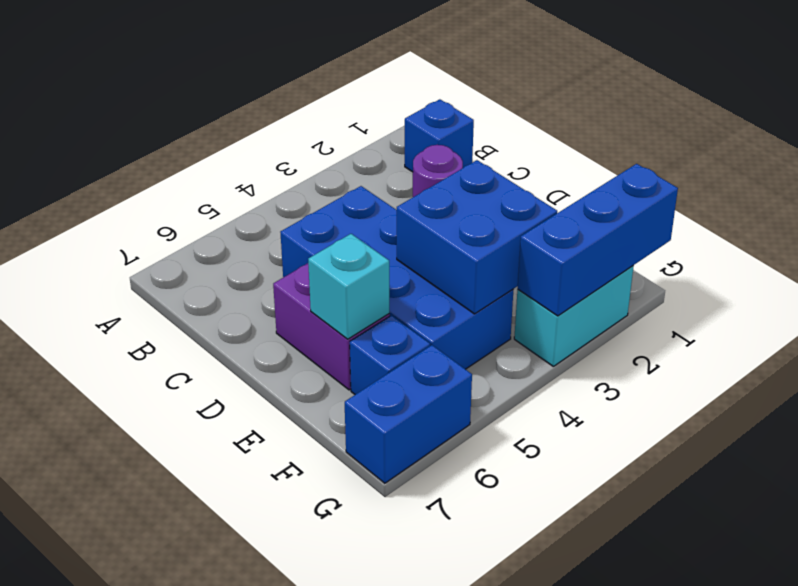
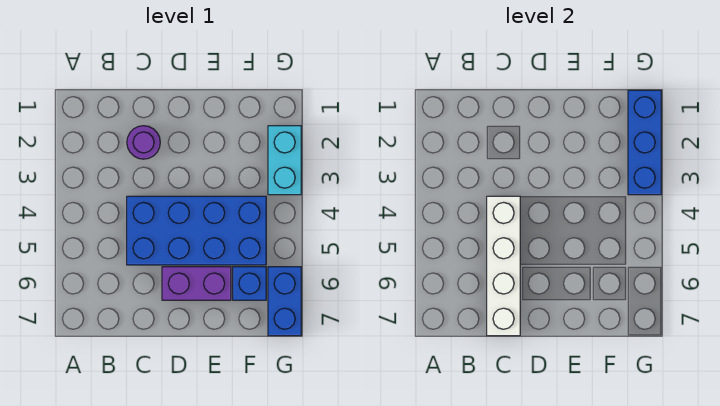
blue 1x1 brick [405,99,474,172] -> none
none -> white 1x4 brick [487,196,520,336]
blue 2x2 brick [397,160,557,314] -> none
cyan 1x1 brick [308,234,389,339] -> none

